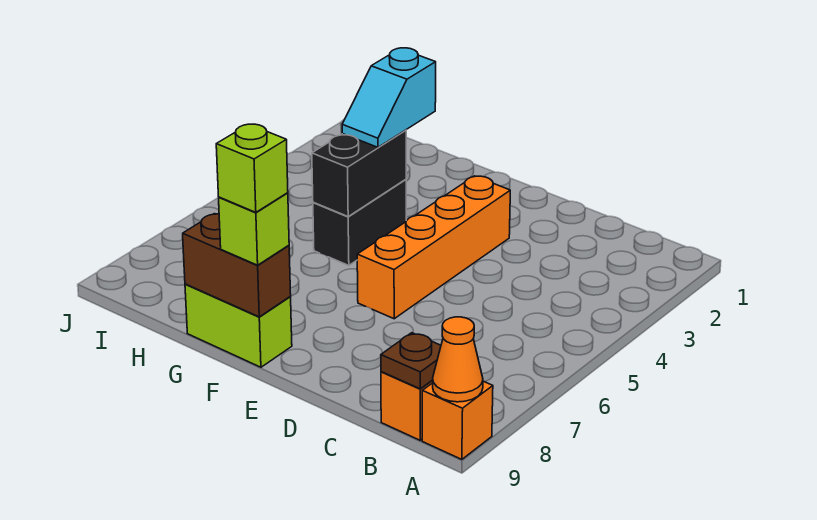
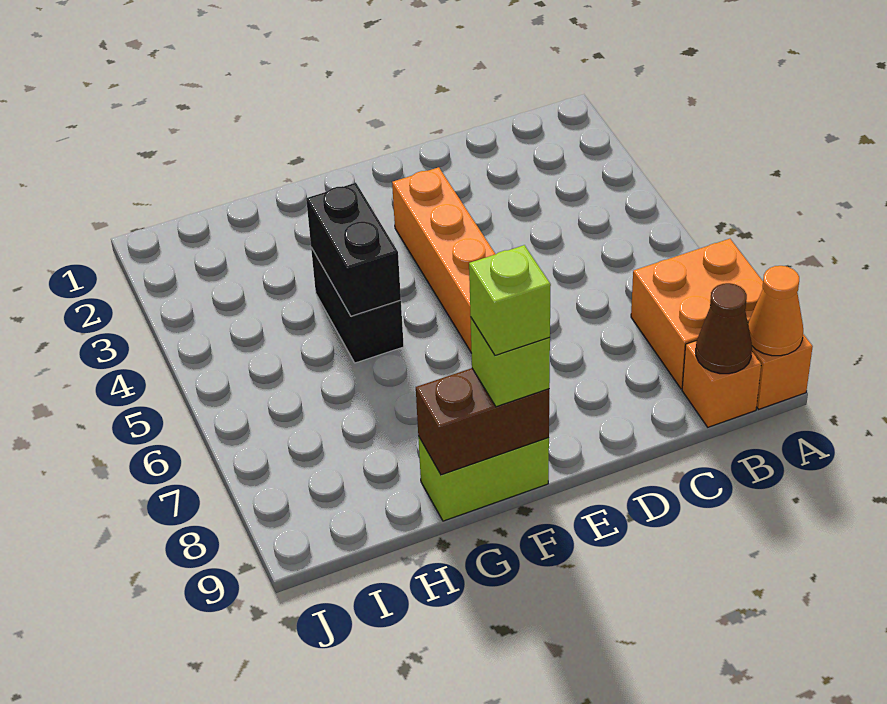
none -> orange 2x2 brick [631,239,763,389]
brown 1x1 plate [381,333,441,389] -> brown 1x1 cone [696,283,752,374]
cyan 1x2 slope [342,48,436,147] -> none

